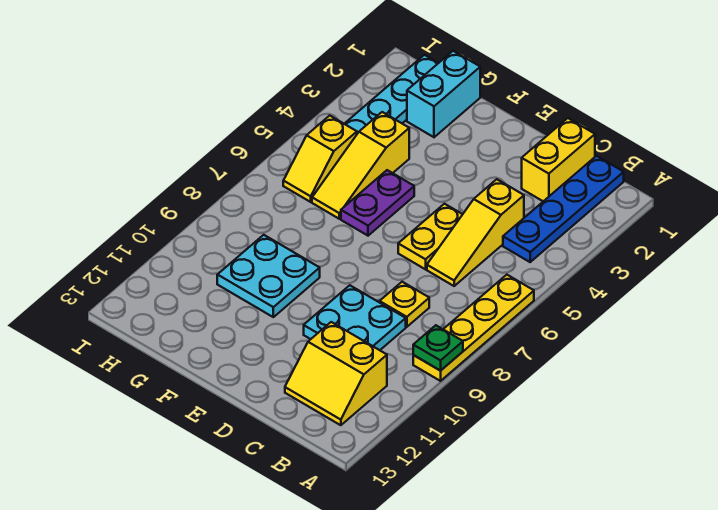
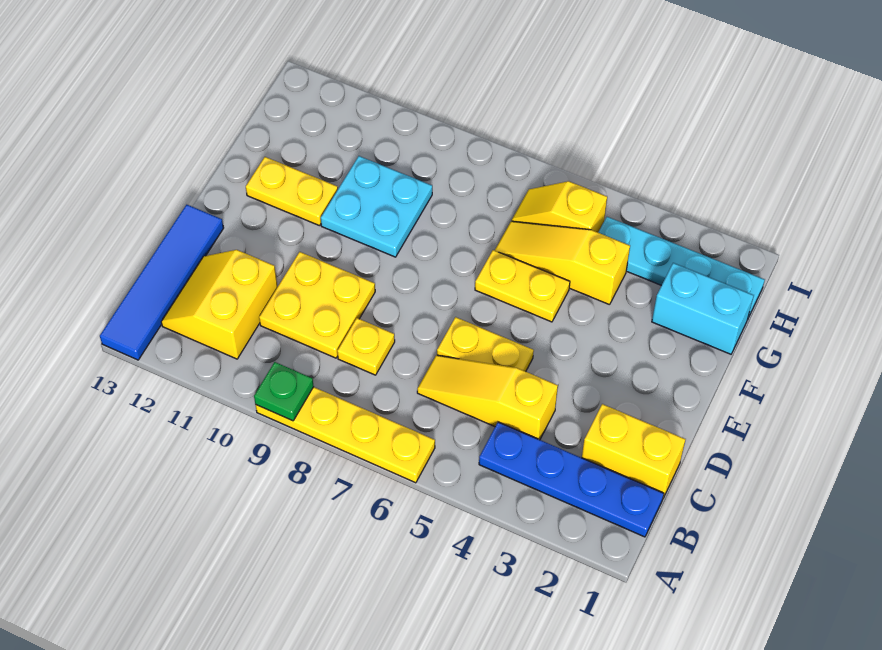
none -> blue 1x4 tile [100,205,224,360]
cyan 2x2 plate [304,285,406,350] -> yellow 2x2 plate [259,252,375,358]
purple 1x2 plate [341,170,414,236] -> yellow 1x2 plate [475,250,570,322]
none -> yellow 1x2 plate [246,157,338,226]

